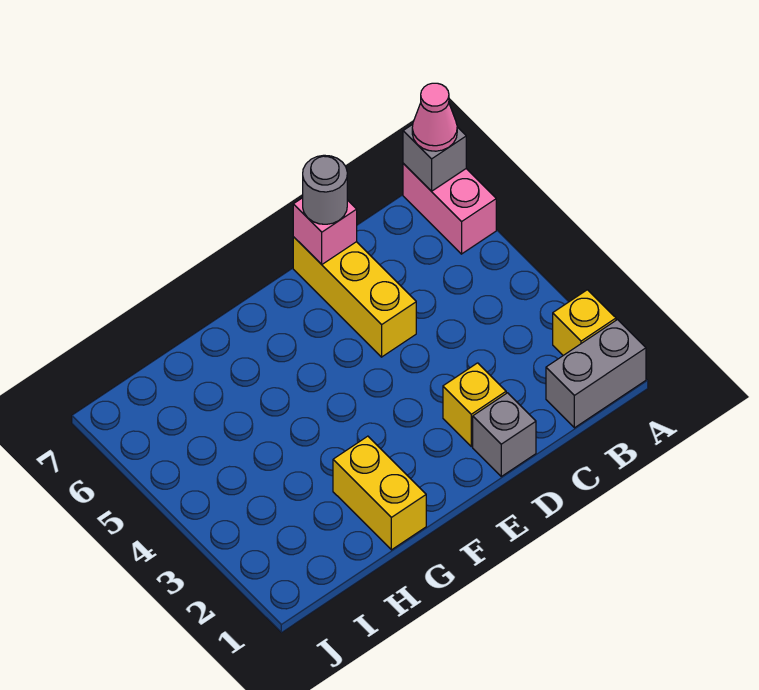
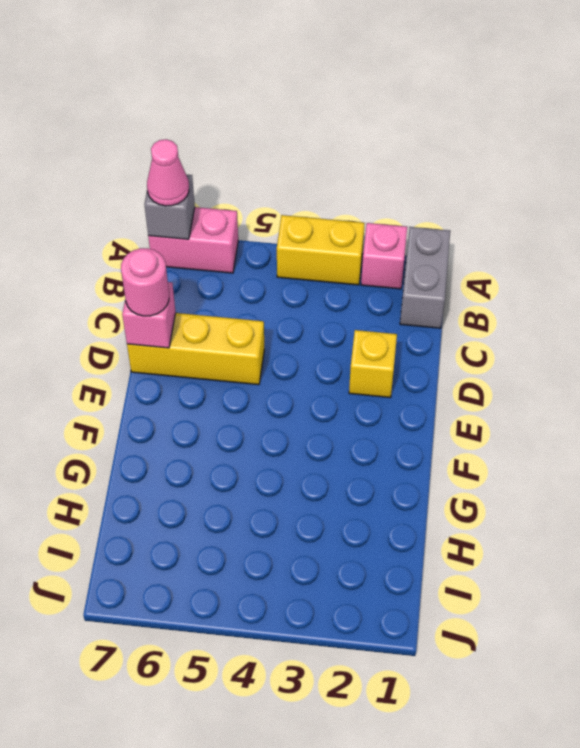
yellow 1x1 brick [553,290,616,355] -> pink 1x1 brick [361,223,407,289]
grey 1x1 brick [473,393,536,476] -> none
grey 1x1 round brick [303,155,347,224] -> pink 1x1 round brick [121,248,169,316]
yellow 1x2 brick [333,436,426,550] -> yellow 1x2 brick moved to [277,215,365,285]

